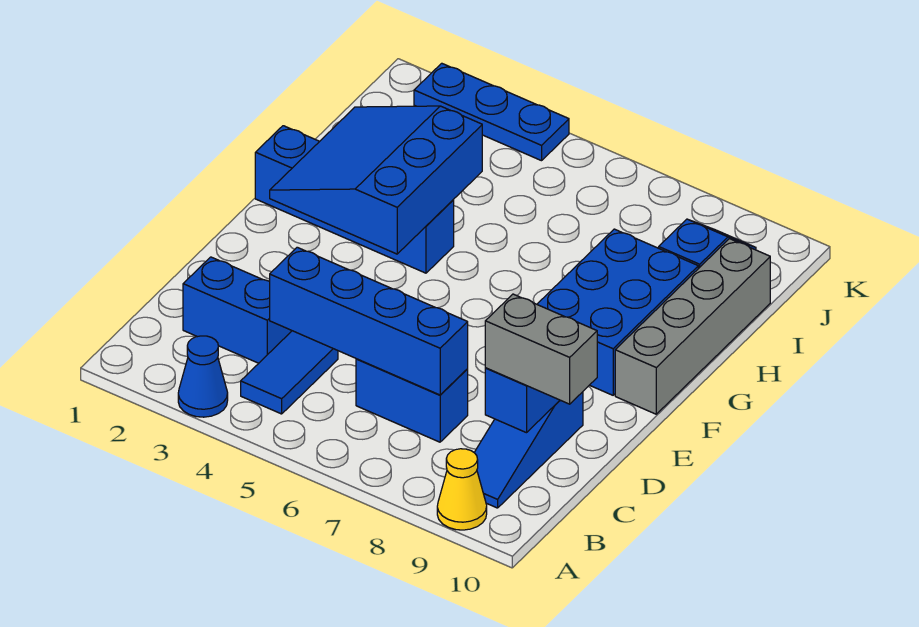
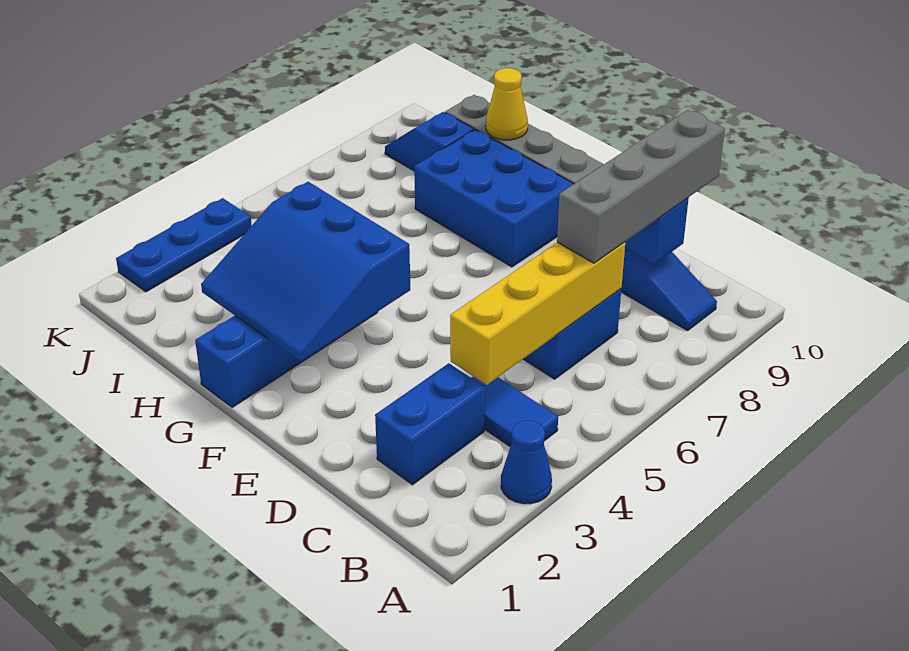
yellow 1x1 cone [437,449,487,530] -> yellow 1x1 cone moved to [486,68,528,140]
blue 1x4 brick [270,247,468,395] -> yellow 1x4 brick [450,242,625,385]
grey 1x2 brick [485,294,597,404] -> grey 1x4 brick [557,110,725,263]

